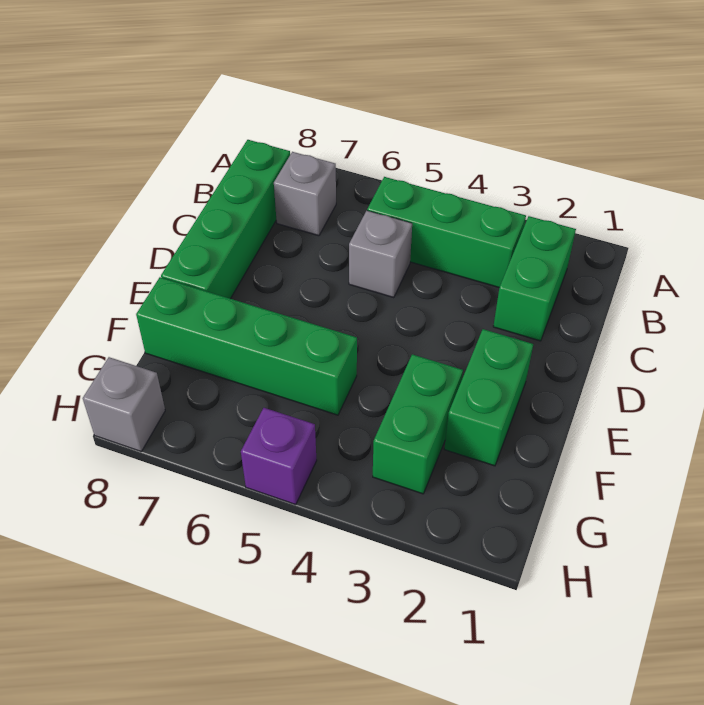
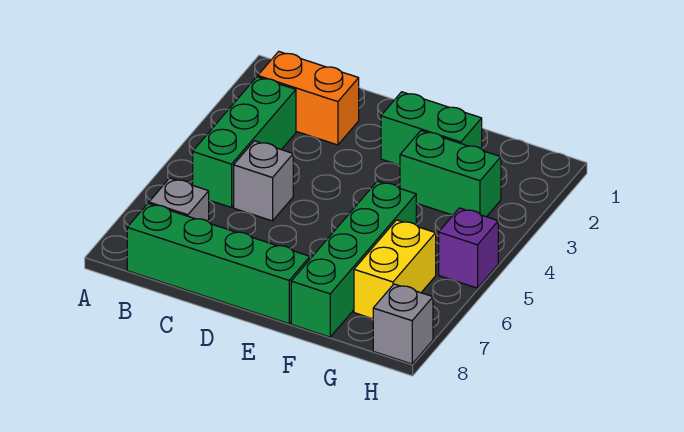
green 1x2 brick [493,216,576,341] -> orange 1x2 brick [258,52,359,145]
none -> yellow 1x2 brick [354,220,436,319]

